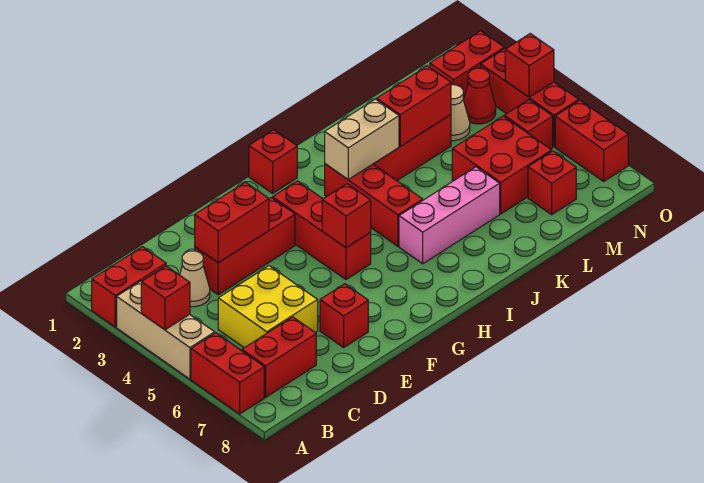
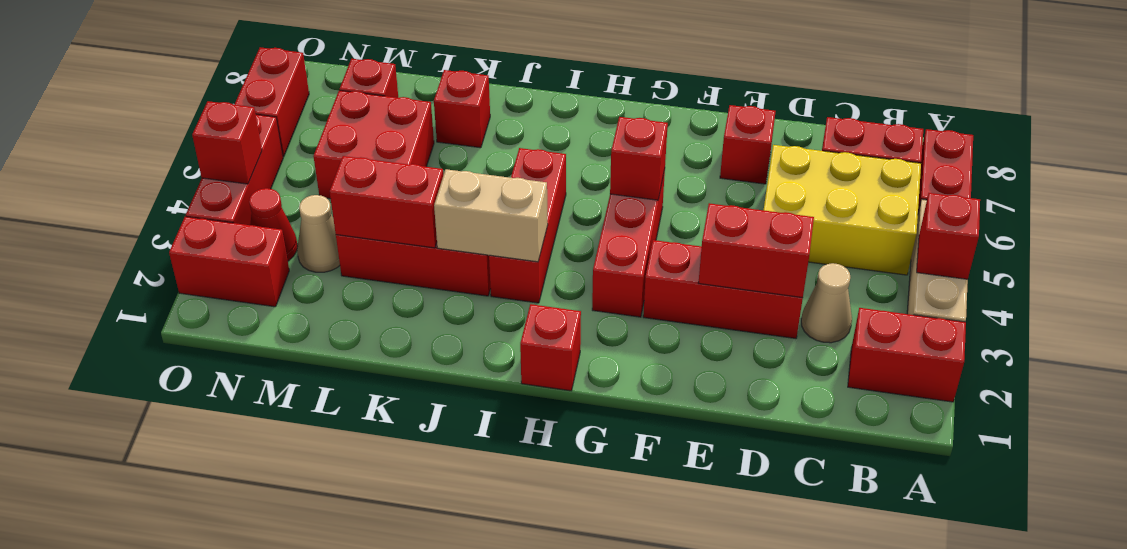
yellow 2x2 brick [218,266,318,348] -> yellow 2x3 brick [764,145,921,275]
pink 1x3 brick [399,167,500,264] -> none
red 1x1 brick [504,100,553,149] -> red 1x1 brick moved to [434,70,490,148]

